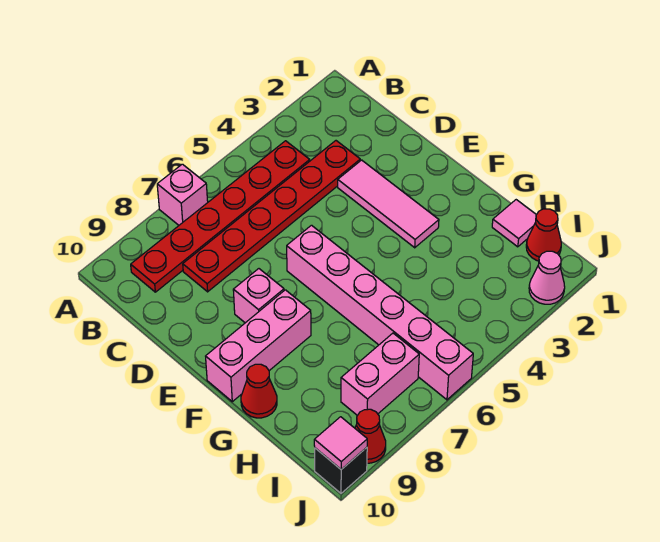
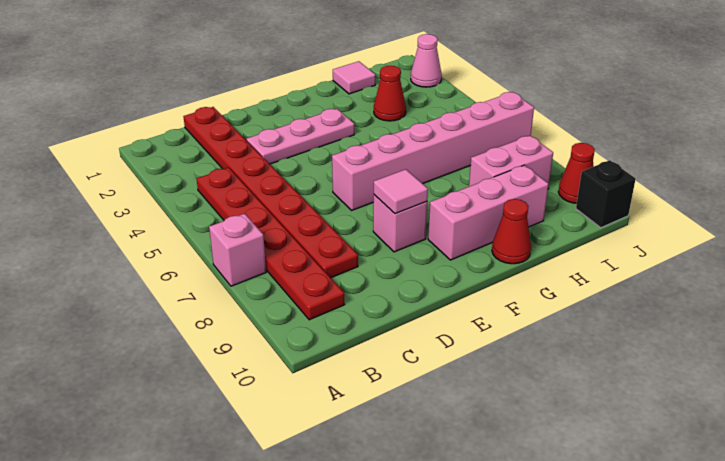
red 1x6 plate [183,141,360,292] -> red 1x8 plate [183,107,358,278]
pink 1x3 tile [338,160,439,248] -> pink 1x3 plate [247,109,354,164]
pink 1x3 brick [206,290,311,402] -> pink 1x3 brick turned to [428,165,548,260]
red 1x1 cone [526,209,561,261] -> red 1x1 cone moved to [374,66,406,121]
pink 1x2 brick [341,333,419,415] -> pink 1x2 brick turned to [469,136,553,189]
pink 1x1 tile [314,417,367,469] -> pink 1x1 tile moved to [374,169,428,214]

